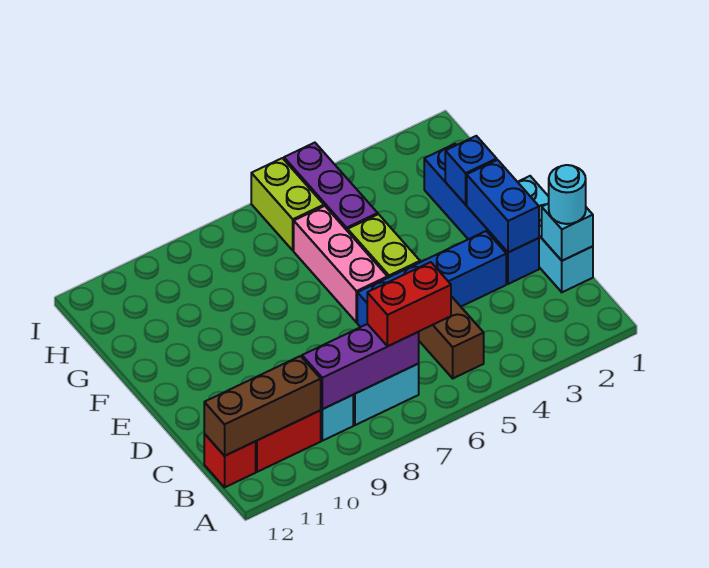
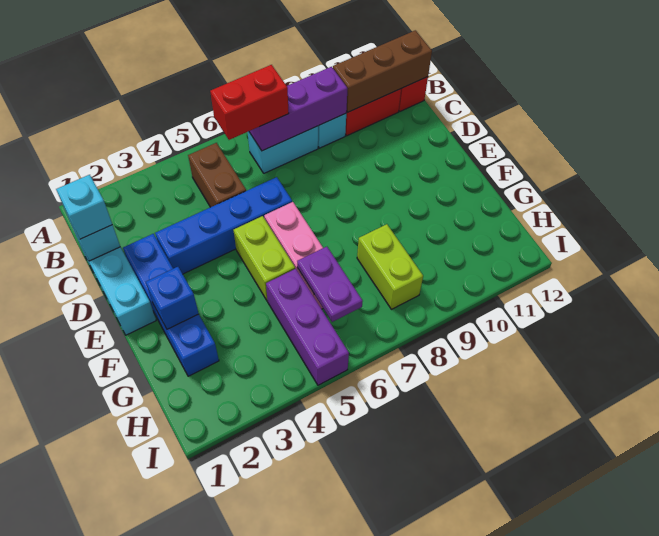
cyan 1x1 round brick [549,165,586,224] -> cyan 1x1 brick [56,175,112,239]
blue 1x2 brick [467,160,539,252] -> none
none -> purple 1x2 plate [297,247,363,322]
lime 1x2 brick [251,158,324,250] -> lime 1x2 brick moved to [357,224,423,309]

